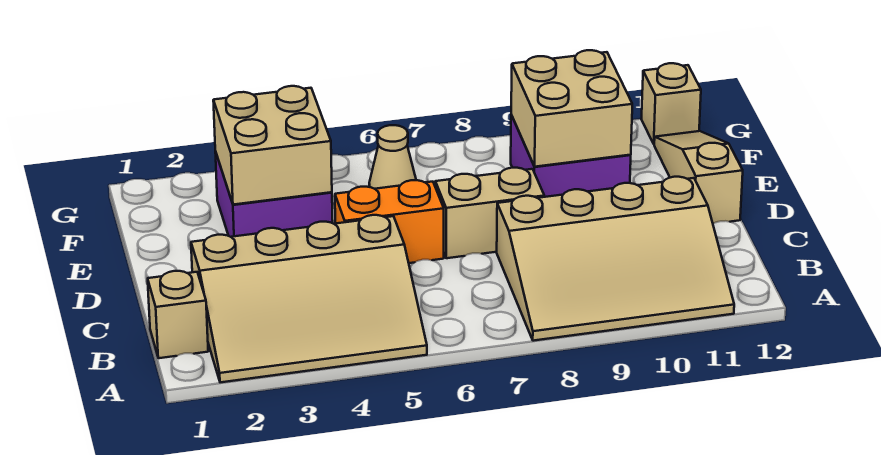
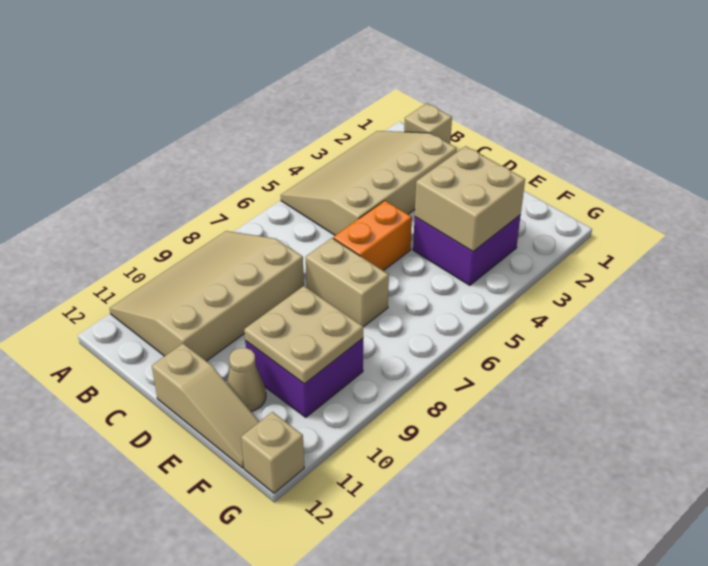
tan 1x2 brick [435,168,544,258] -> tan 1x2 brick turned to [306,238,389,327]
tan 2x2 brick [511,50,632,167] -> tan 2x2 plate [244,286,363,384]
tan 1x1 cone [369,125,416,189] -> tan 1x1 cone moved to [227,348,266,411]

